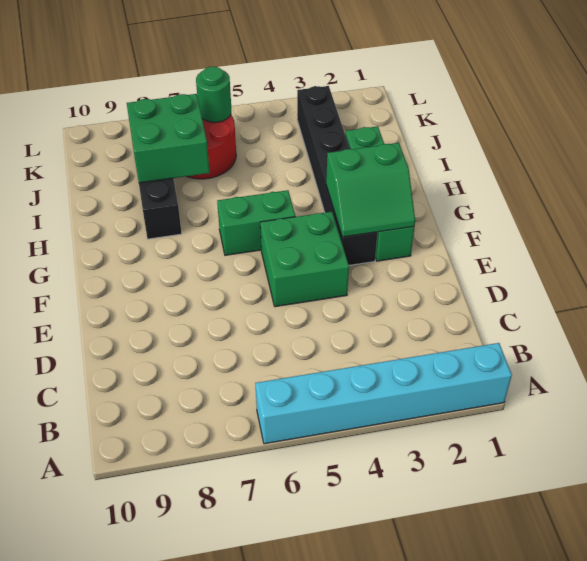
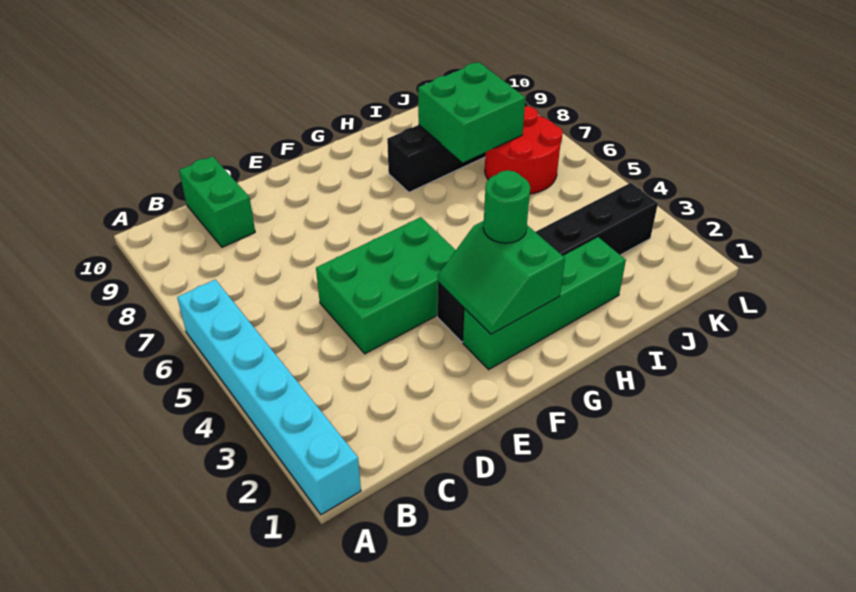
green 2x2 brick [260,212,349,307] -> green 2x3 brick [316,217,456,354]
green 1x2 brick [217,190,295,255] -> green 1x2 brick moved to [179,156,255,247]
green 1x1 round brick [196,67,231,122] -> green 1x1 round brick moved to [483,170,530,243]

